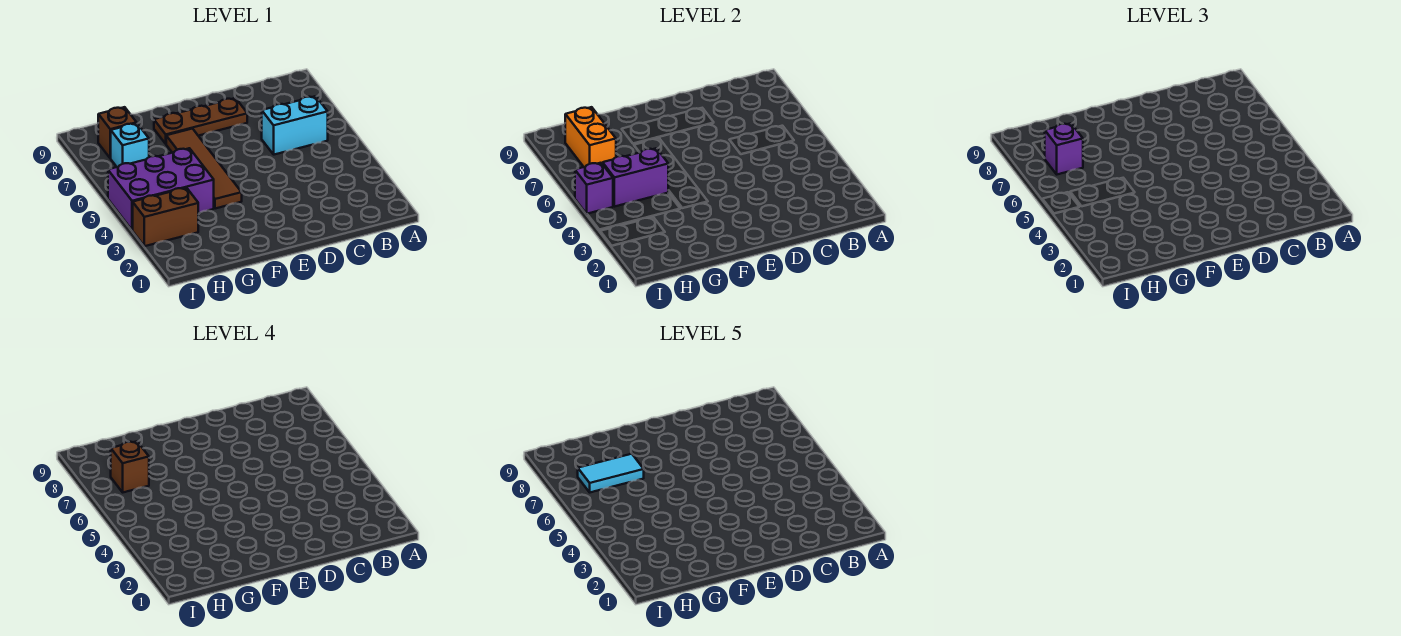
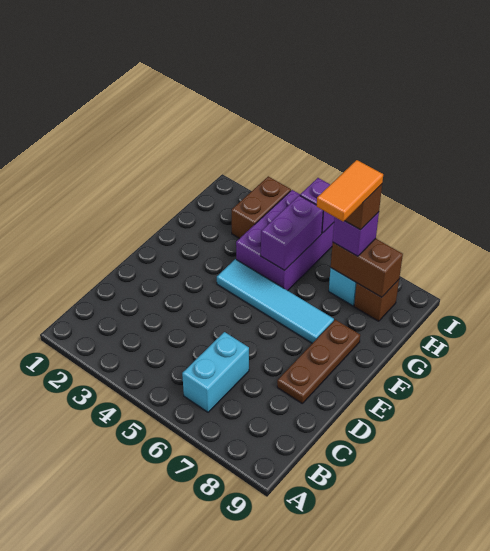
brown 1x4 tile [166,129,242,209] -> cyan 1x4 tile [217,259,334,343]
cyan 1x2 tile [578,454,644,492] -> orange 1x2 tile [317,160,383,221]
orange 1x2 brick [565,107,616,167] -> brown 1x2 brick [331,239,403,297]

